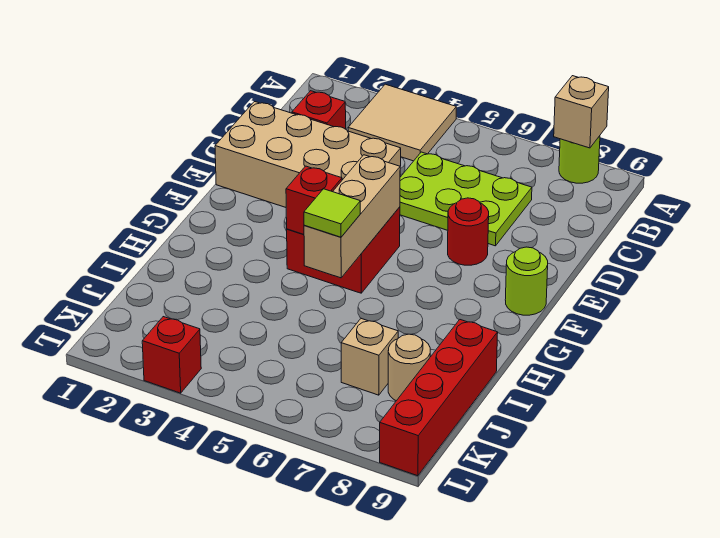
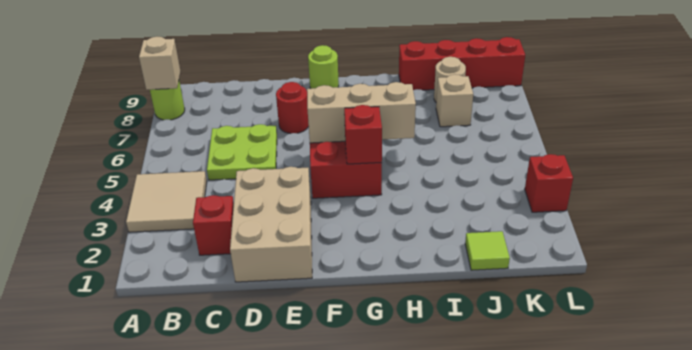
lime 2x3 plate [400,152,532,246] -> lime 2x2 plate [207,124,277,180]
tan 2x4 brick [215,102,401,207] -> tan 2x3 brick [230,167,312,282]
lime 1x1 tile [304,189,360,237] -> lime 1x1 tile moved to [465,231,510,270]

